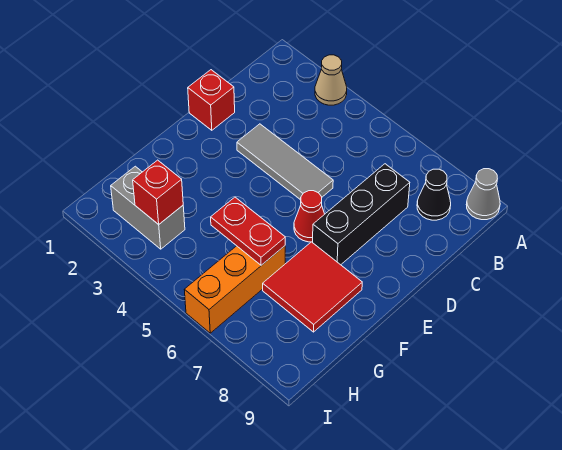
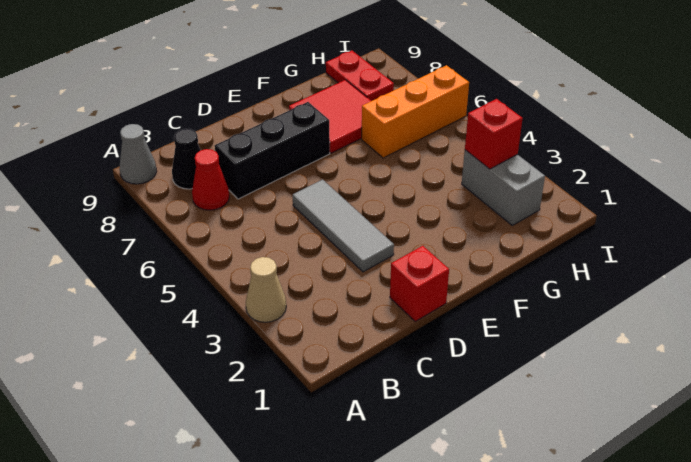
red 1x1 cone [294,191,324,242] -> red 1x1 cone moved to [192,149,229,210]
red 1x2 plate [211,197,285,265] -> red 1x2 plate moved to [326,51,394,101]

